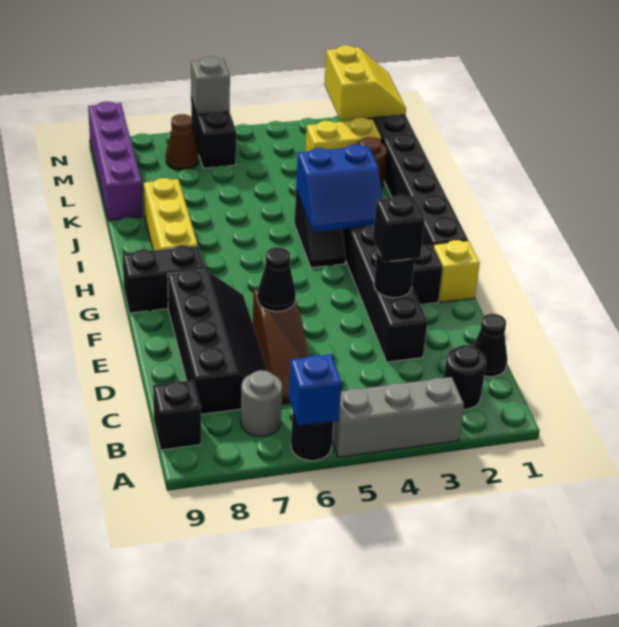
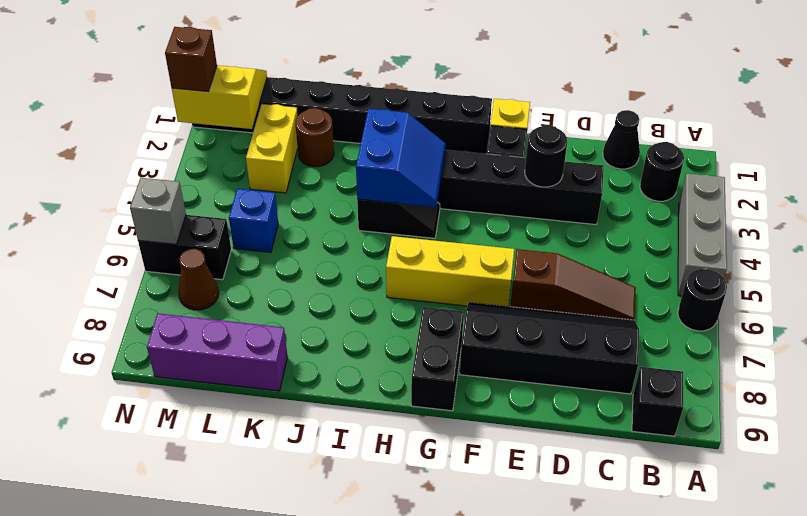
blue 1x1 brick [289,354,342,426] -> blue 1x1 brick moved to [229,189,278,252]
grey 1x1 round brick [241,370,282,436] -> none
black 1x1 brick [373,195,425,262] -> none
black 1x1 cone [257,247,296,312] -> none
yellow 1x3 brick [144,178,198,251] -> yellow 1x3 brick moved to [386,236,514,306]
purple 1x4 brick [88,101,143,220] -> purple 1x3 brick [147,313,288,391]
none -> brown 1x1 brick [165,27,217,91]

